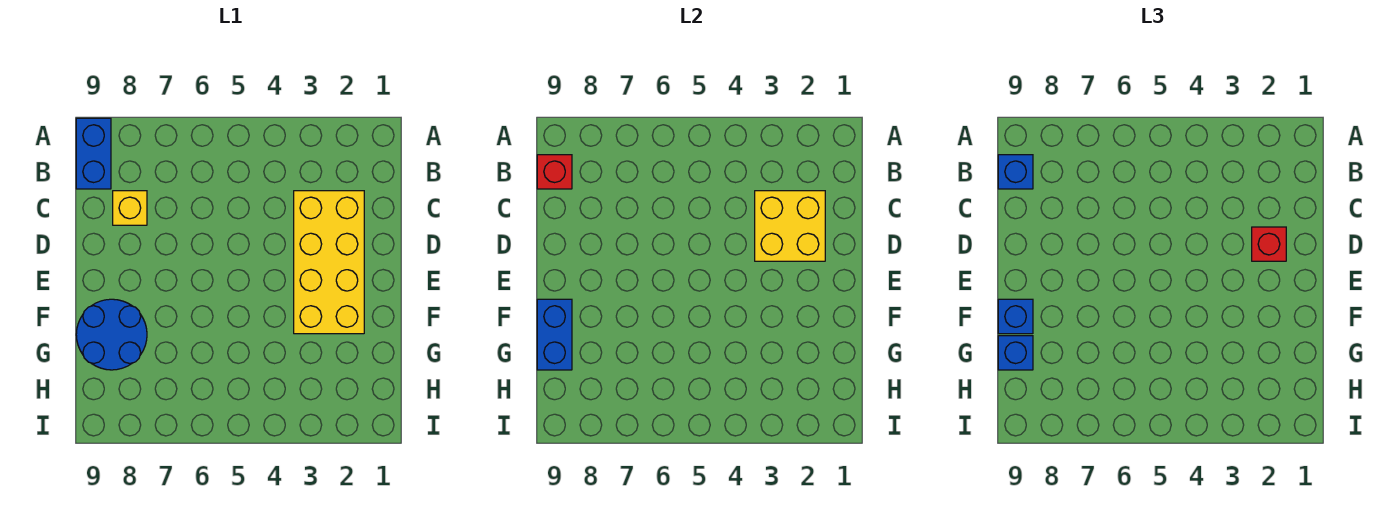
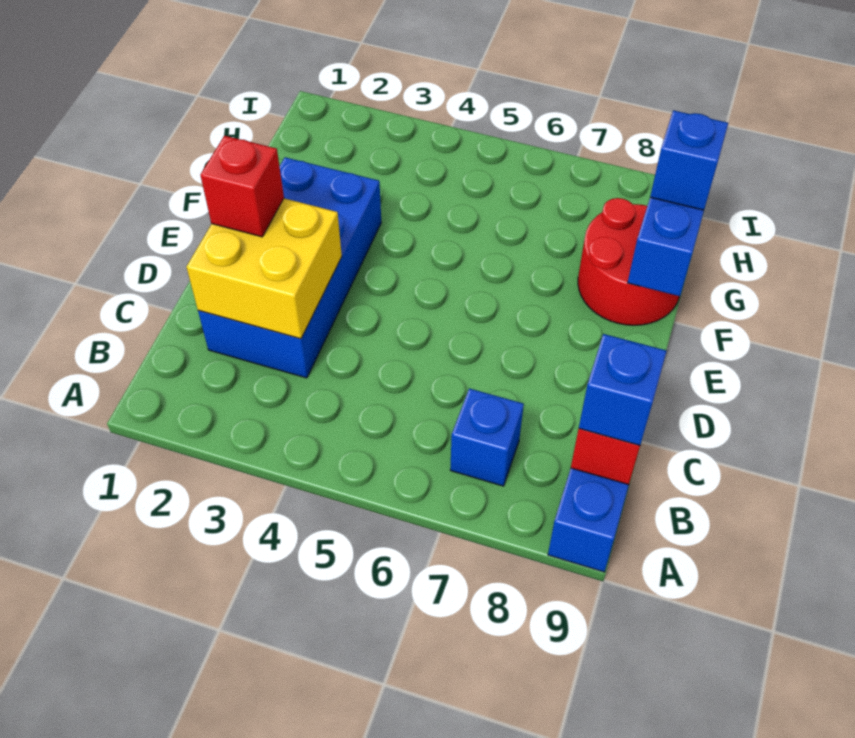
yellow 2x4 brick [294,191,364,334] -> blue 2x4 brick [198,157,381,378]
yellow 1x1 brick [113,191,147,225] -> none
blue 2x2 round brick [76,299,147,370] -> red 2x2 round brick [578,198,680,325]
blue 1x1 brick [998,299,1033,334] -> blue 1x1 brick moved to [450,388,524,486]

